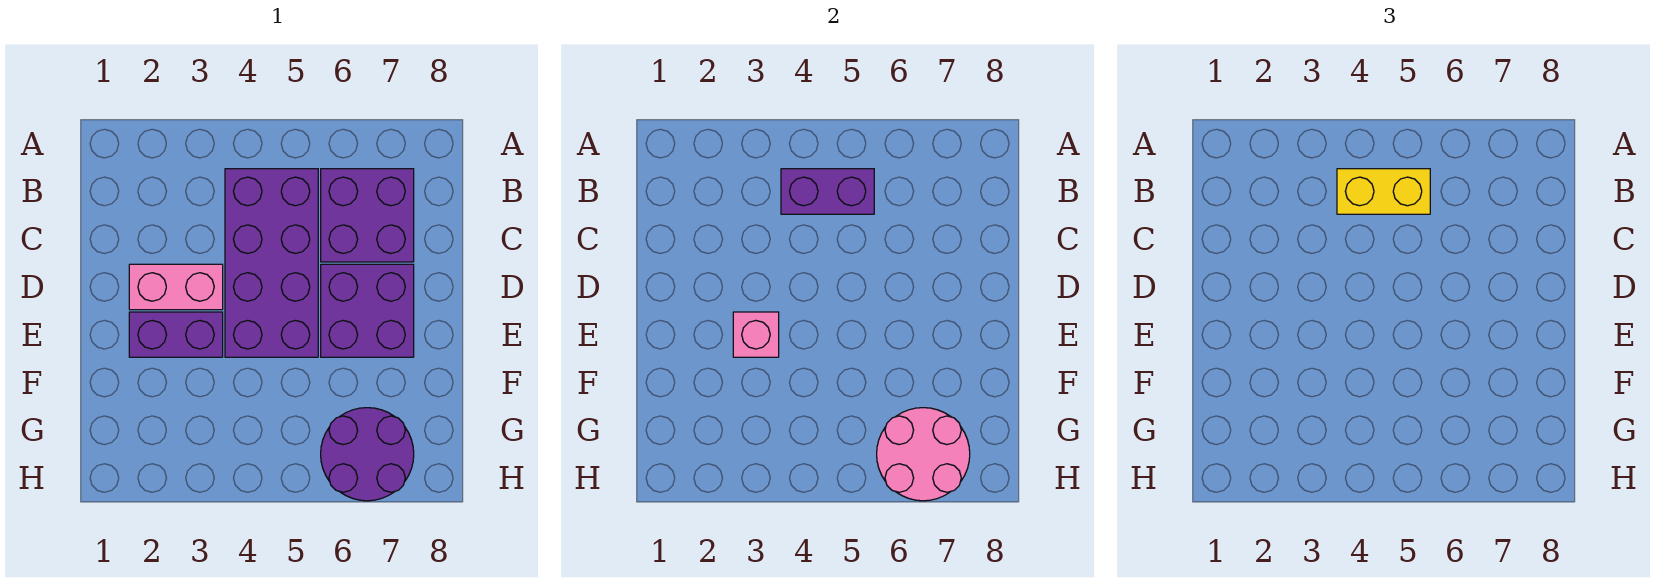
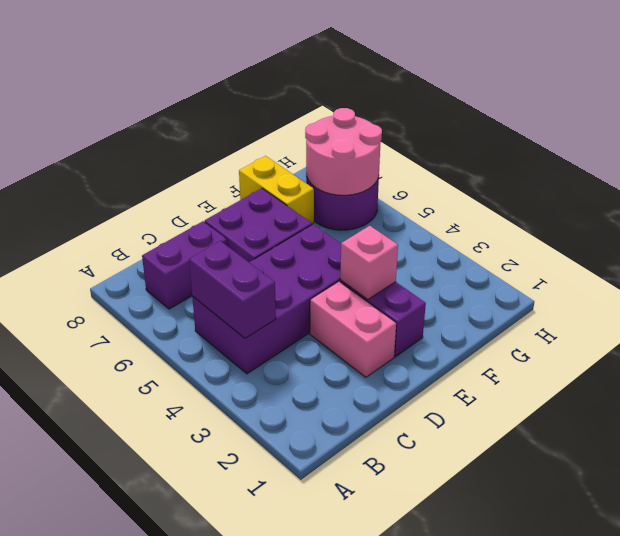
yellow 1x2 brick [1337,169,1430,214] -> yellow 1x2 brick moved to [239,156,314,224]
purple 2x2 brick [321,169,414,262] -> purple 1x2 brick [142,221,227,309]

